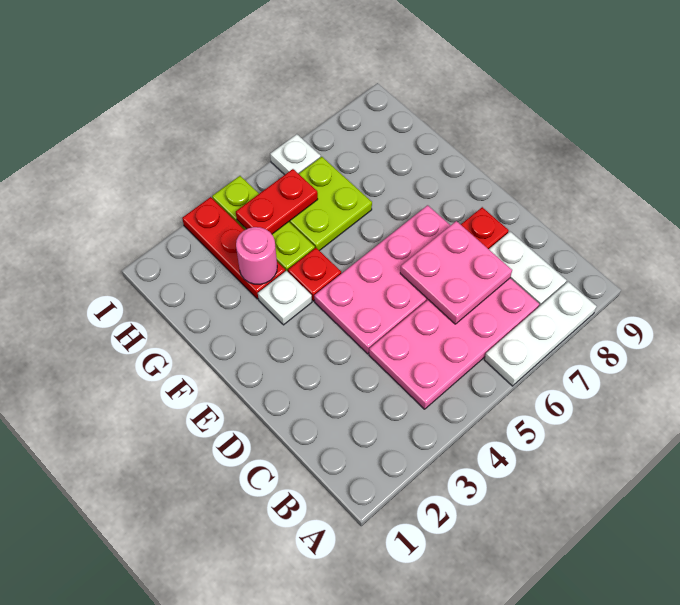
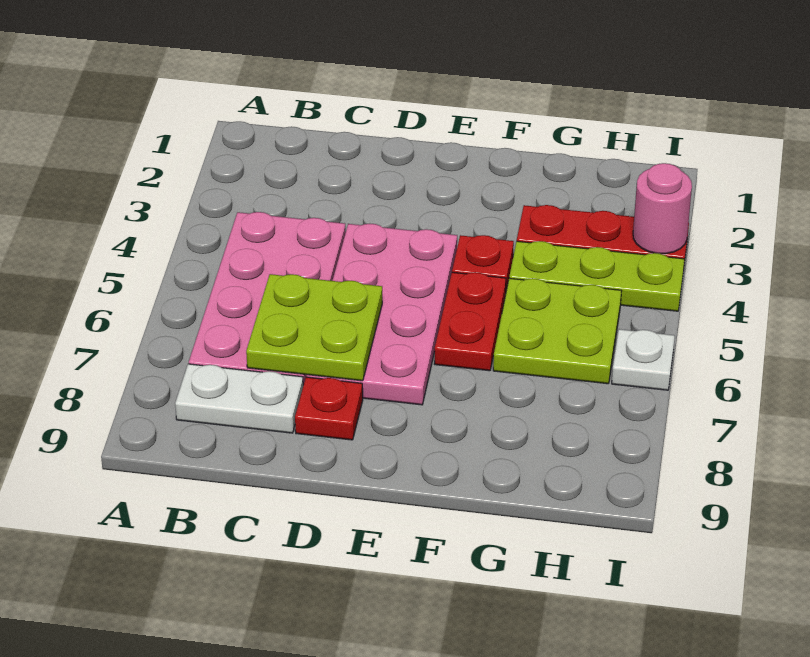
white 1x3 plate [484,282,597,386] -> none
pink 2x2 plate [400,221,512,324] -> lime 2x2 plate [246,274,382,381]
white 1x1 plate [258,271,312,325] -> none
pink 1x1 round brick [236,227,277,284] -> pink 1x1 round brick moved to [633,163,692,254]
red 1x2 plate [236,169,318,234] -> red 1x2 plate moved to [434,272,506,371]

